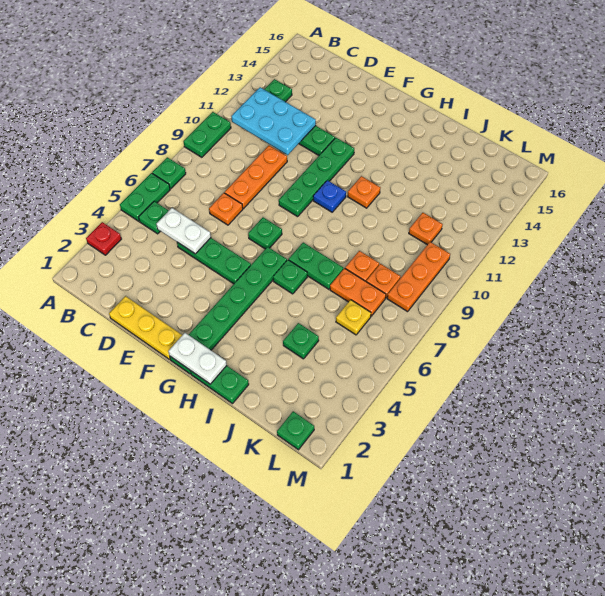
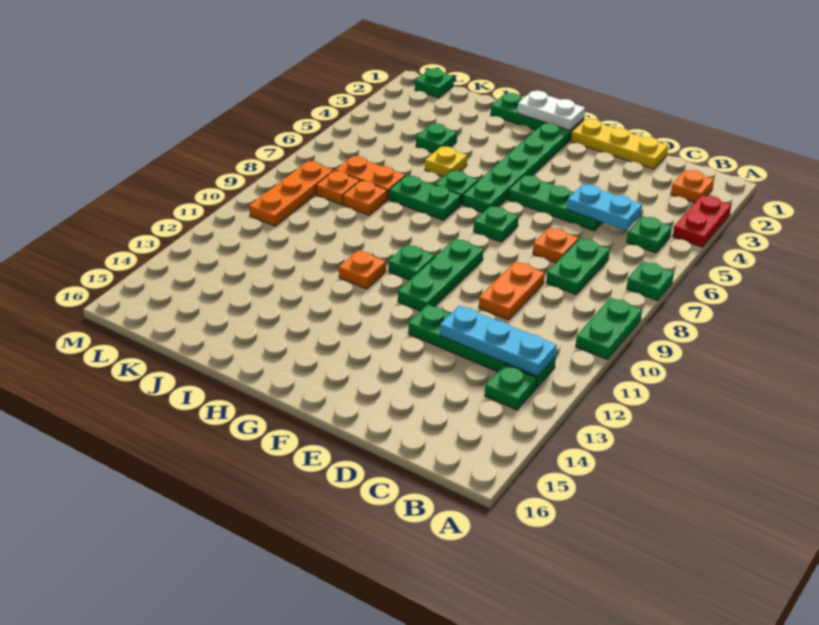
red 1x1 plate [86,222,121,255] -> red 1x2 plate [673,195,731,247]
green 1x2 plate [120,173,170,221] -> green 1x2 plate moved to [546,238,610,294]
cyan 2x3 plate [231,87,316,155] -> cyan 1x3 plate [440,305,557,376]
white 1x2 plate [156,208,211,254] -> cyan 1x2 plate [567,184,642,230]
orange 1x3 plate [225,146,287,209] -> orange 1x2 plate [479,261,545,320]
green 1x4 plate [279,138,354,217] -> green 1x3 plate [398,239,483,311]
blue 1x1 plate [313,180,346,212] -> green 1x1 plate [388,244,435,280]
yellow 1x1 plate [336,300,371,335] -> yellow 1x1 plate moved to [425,146,467,177]
orange 1x1 plate [409,213,443,245] -> orange 1x1 plate moved to [671,170,714,202]

